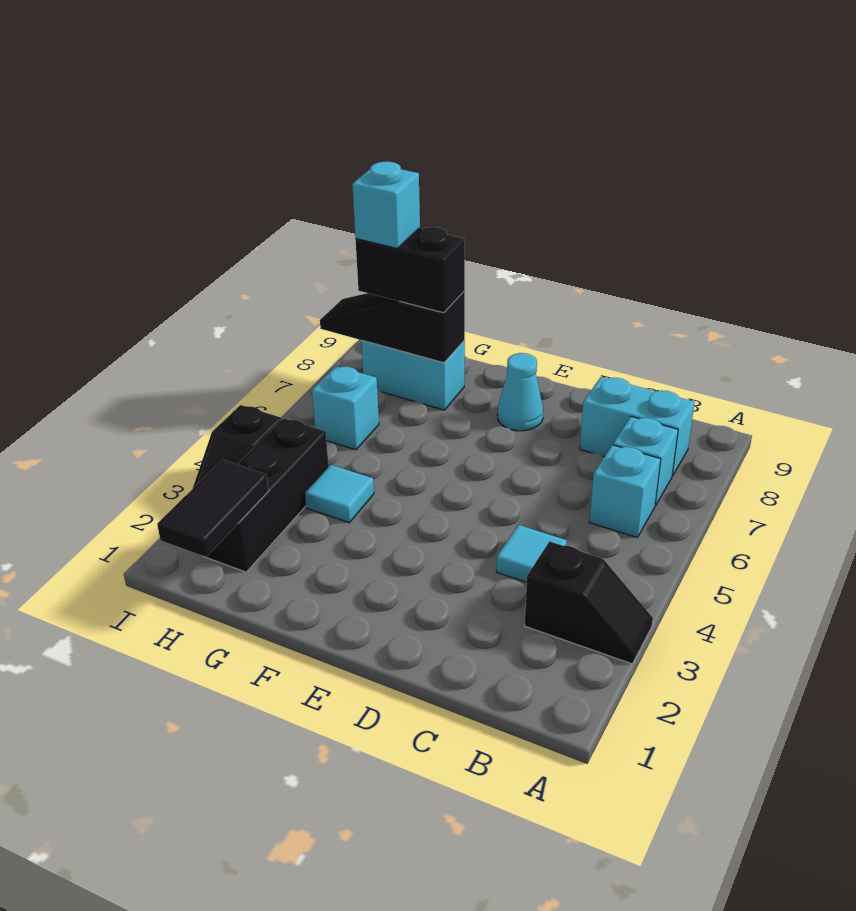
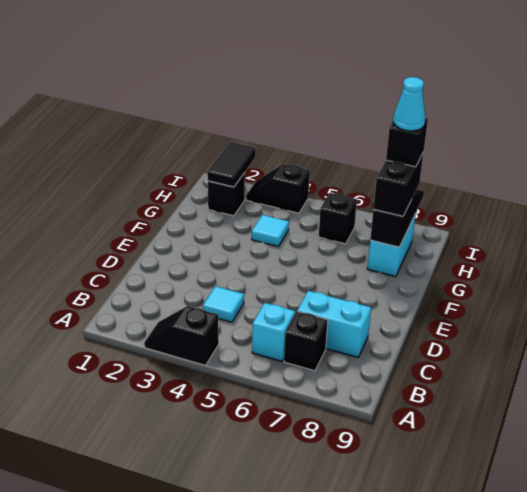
black 1x2 slope [525,541,653,664] -> black 1x2 slope turned to [144,306,219,365]
cyan 1x1 brick [613,417,678,506] -> black 1x1 brick [284,312,328,371]
cyan 1x2 brick [580,377,695,476] -> cyan 1x2 brick turned to [297,291,371,357]
cyan 1x1 cone [497,353,543,431] -> cyan 1x1 cone moved to [393,77,425,131]
black 1x2 tile [157,460,269,557] -> black 1x2 tile turned to [208,142,256,187]
black 1x3 brick [203,418,329,572] -> black 1x1 brick [208,173,245,216]
cyan 1x1 brick [312,366,379,450] -> black 1x1 brick [319,193,357,244]
cyan 1x1 brick [352,162,420,249] -> black 1x1 brick [386,118,428,167]

